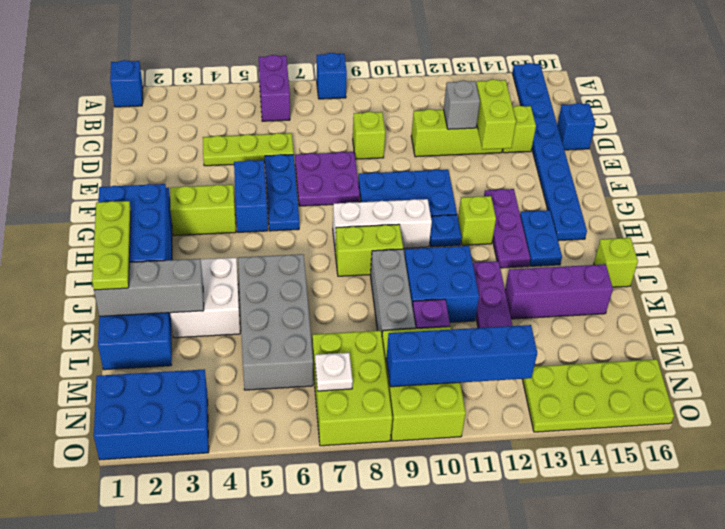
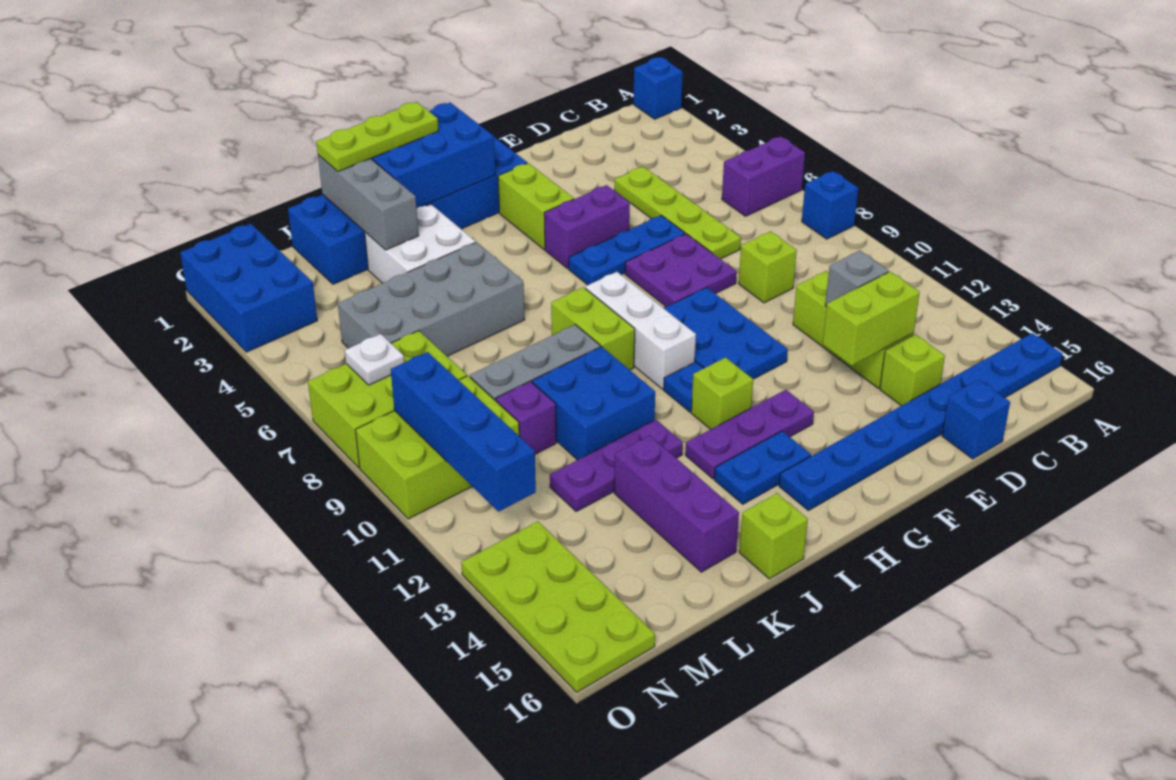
lime 1x3 plate [203,133,294,166] -> lime 1x4 plate [615,167,741,259]
blue 1x2 brick [234,160,268,232] -> purple 1x2 brick [544,185,630,269]

